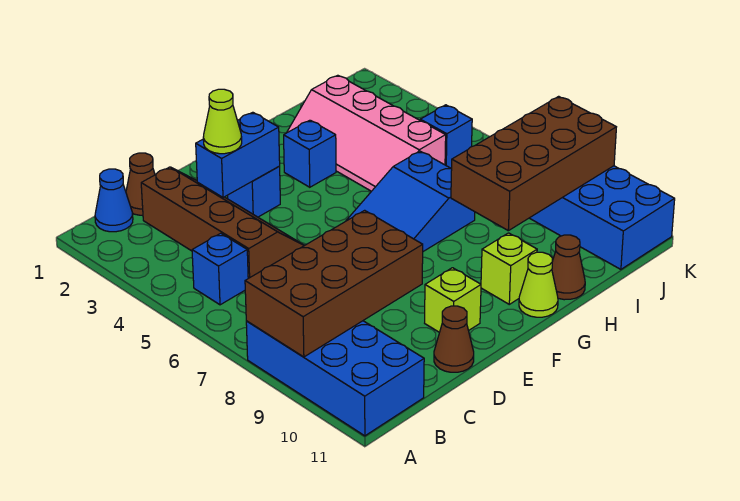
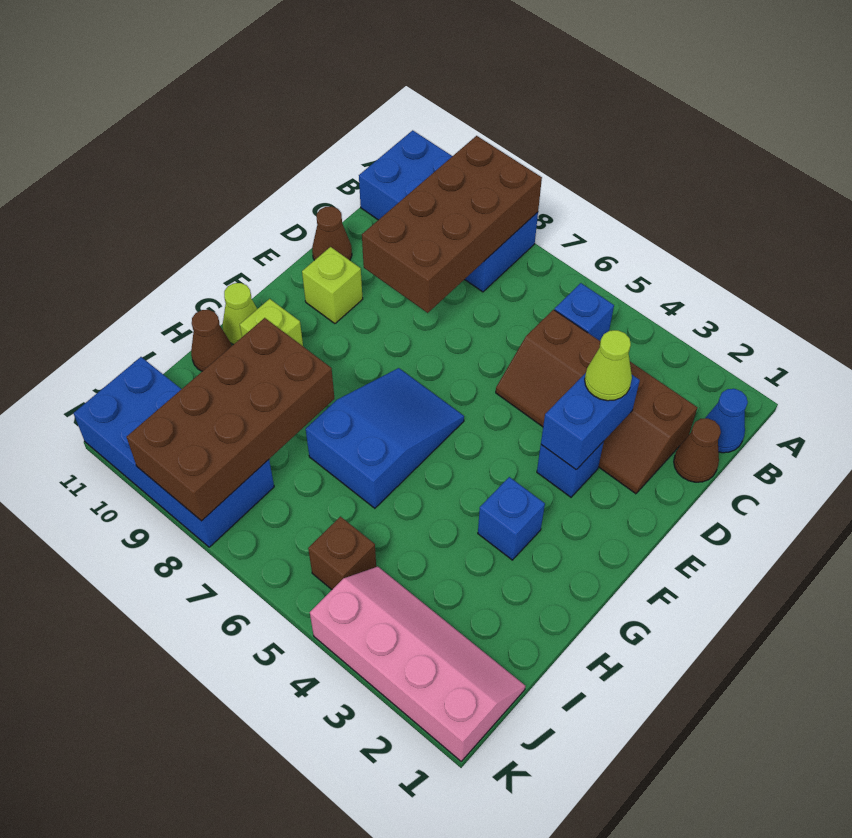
pink 2x4 slope [287,75,446,191] -> pink 2x4 slope moved to [310,567,525,761]
blue 1x1 brick [420,105,472,168] -> brown 1x1 brick [308,517,376,589]

